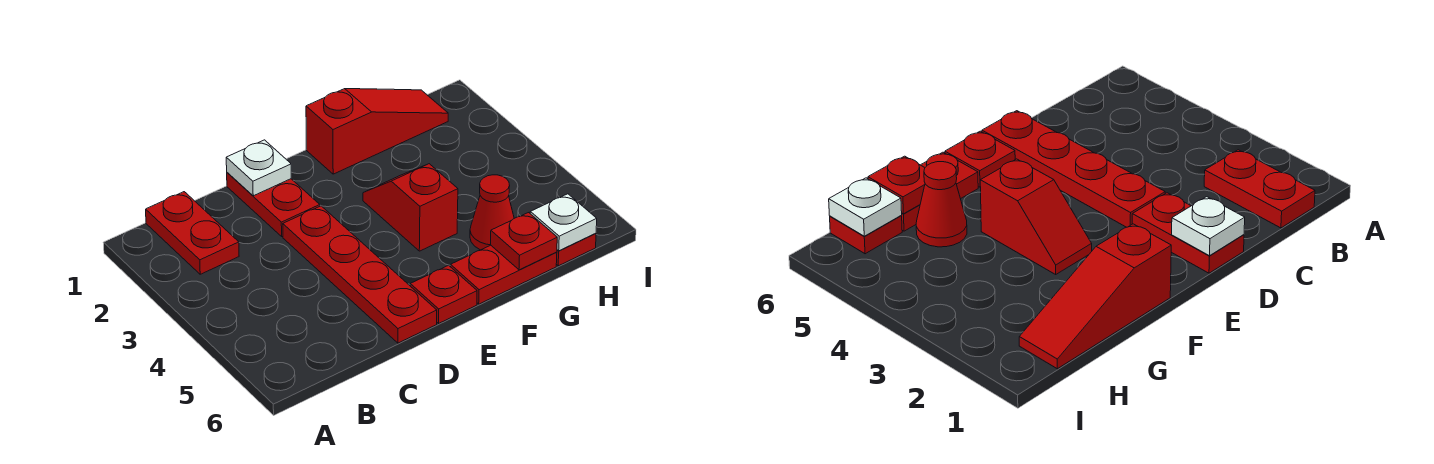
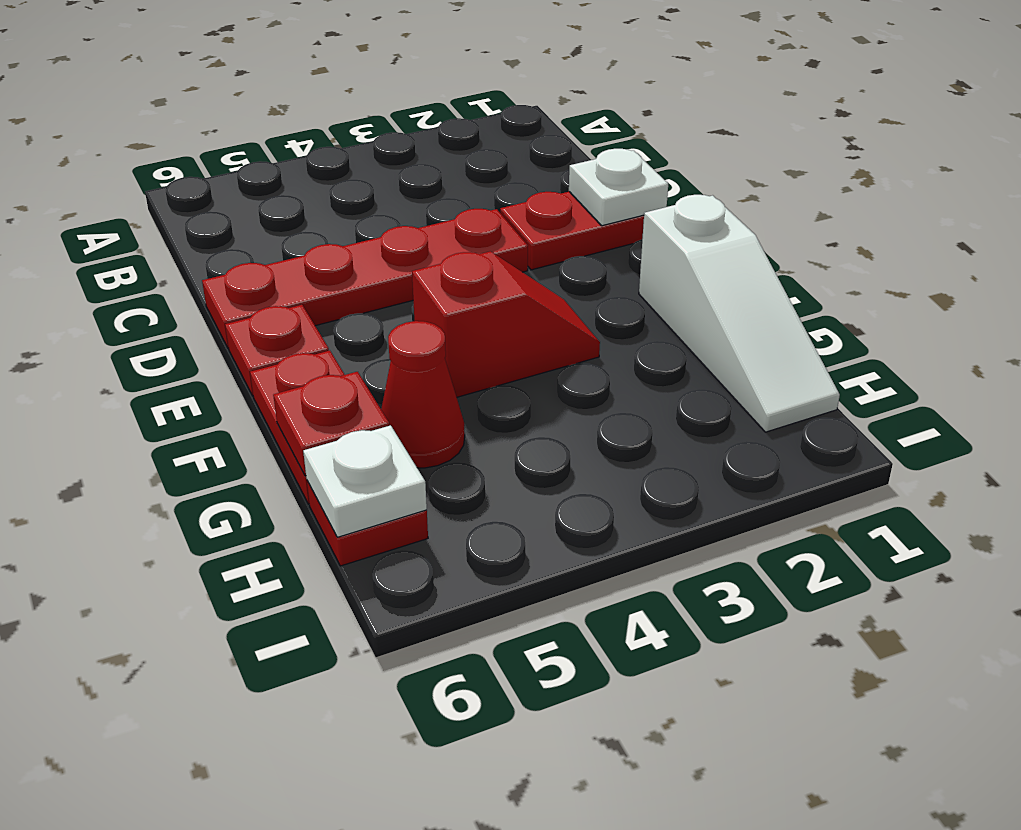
red 1x2 plate [146,192,239,274] -> none
red 1x3 slope [306,89,448,174] -> white 1x3 slope [639,195,840,432]

